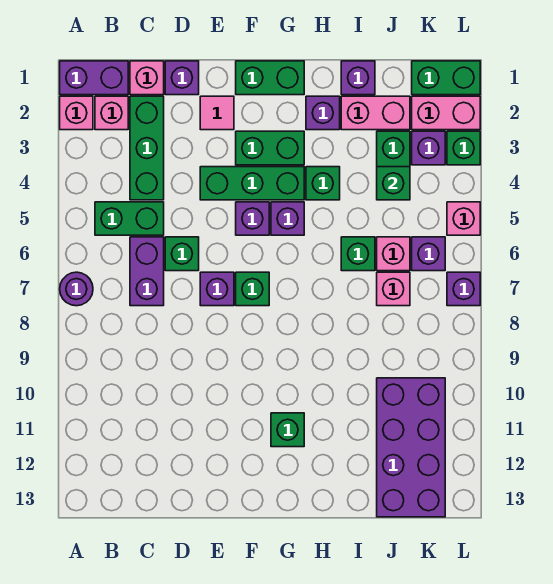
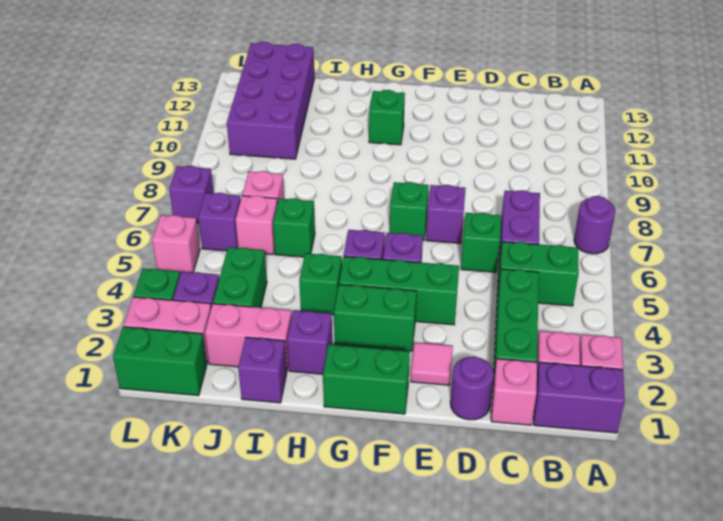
purple 1x1 brick [165,61,199,95] -> purple 1x1 round brick [450,357,494,420]
green 1x1 brick [377,167,410,200] -> none

